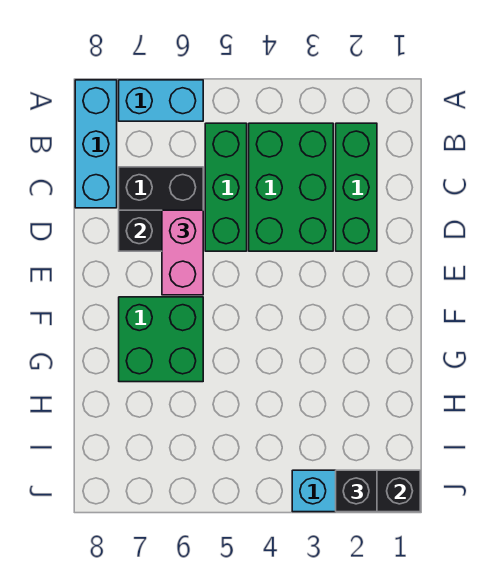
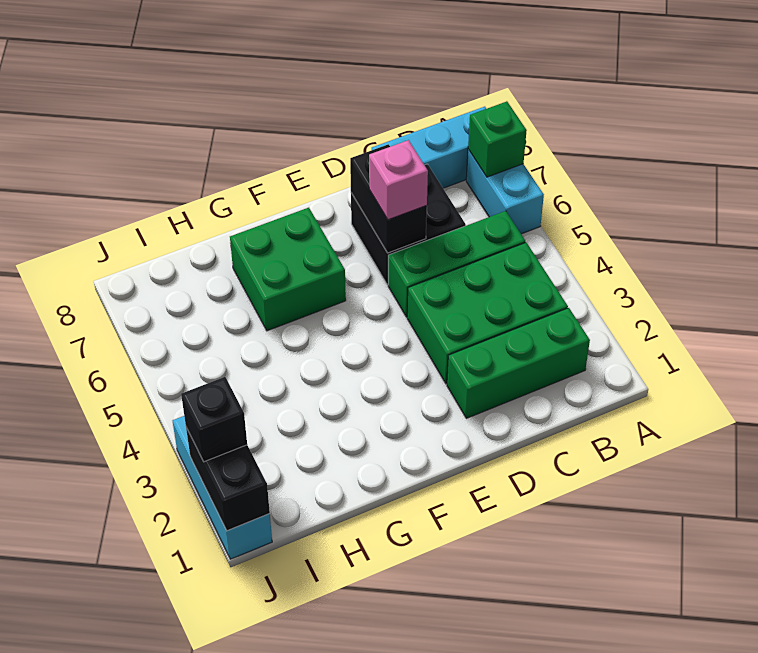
none -> green 1x1 brick [468,101,527,177]
pink 1x2 brick [162,210,203,295] -> pink 1x1 brick [369,140,428,220]

